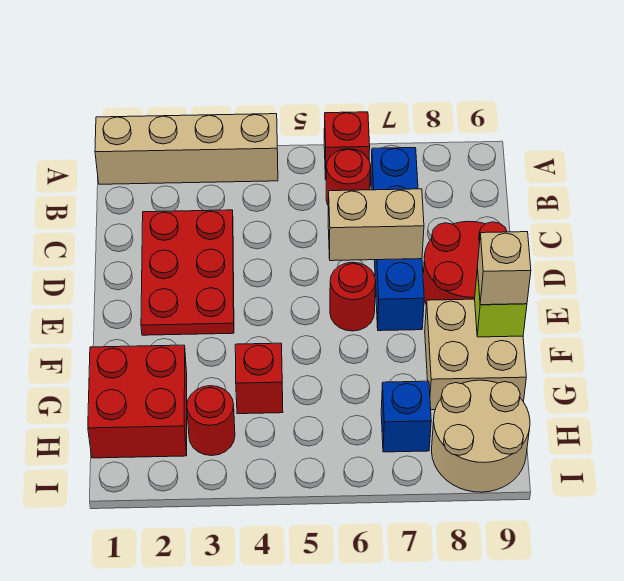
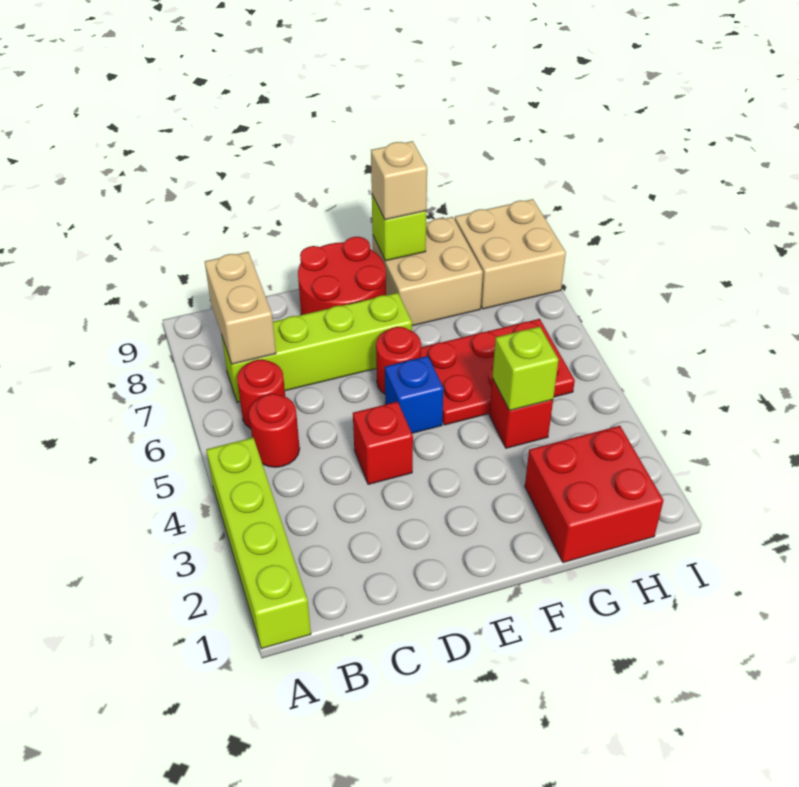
tan 1x4 brick [95,114,278,184] -> lime 1x4 brick [206,438,311,649]
red 1x1 brick [324,112,370,179] -> red 1x1 brick moved to [353,402,413,484]
blue 1x4 brick [371,148,424,331] -> lime 1x4 brick [222,293,412,402]
red 2x3 plate [141,210,234,335] -> red 2x3 plate moved to [421,319,575,425]
tan 1x2 brick [328,189,424,261] -> tan 1x2 brick moved to [205,252,276,364]
none -> lime 1x1 brick [492,327,559,411]
red 1x1 round brick [187,386,235,456] -> red 1x1 round brick moved to [249,394,300,467]
blue 1x1 brick [381,381,431,452] -> blue 1x1 brick moved to [385,356,444,433]
tan 2x2 round brick [432,380,530,492] -> tan 2x2 brick [455,199,566,309]

